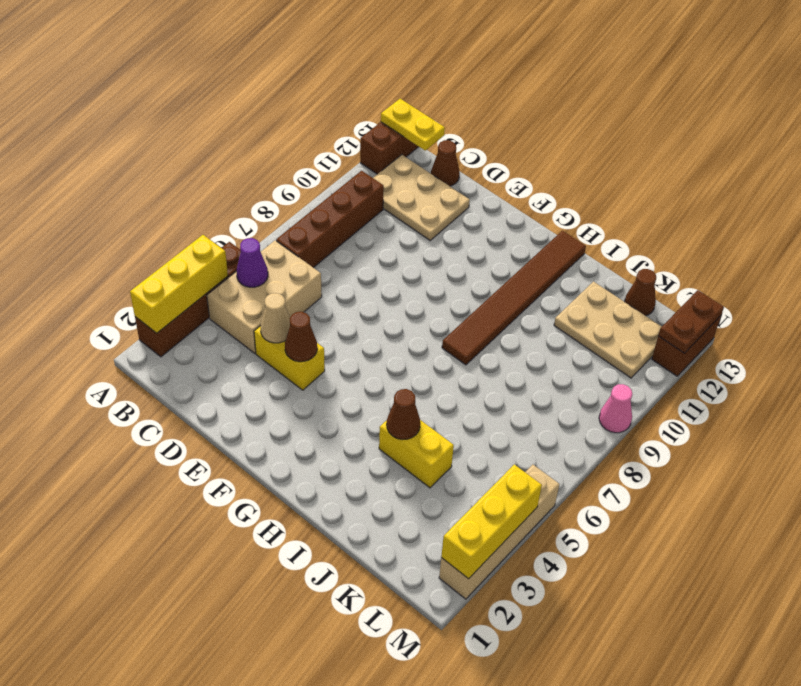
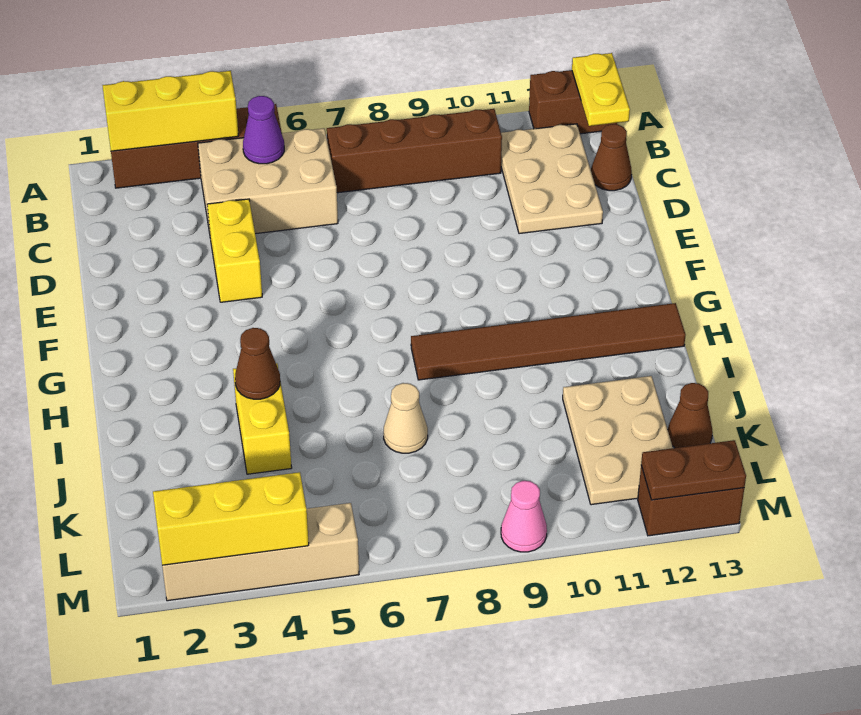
tan 1x1 cone [261,293,290,343] -> tan 1x1 cone moved to [384,383,428,453]
brown 1x1 cone [285,312,317,362] -> none

